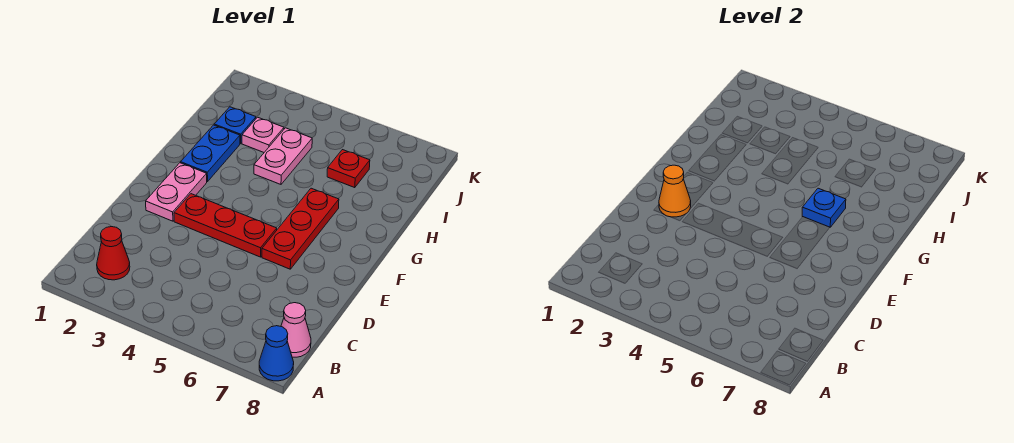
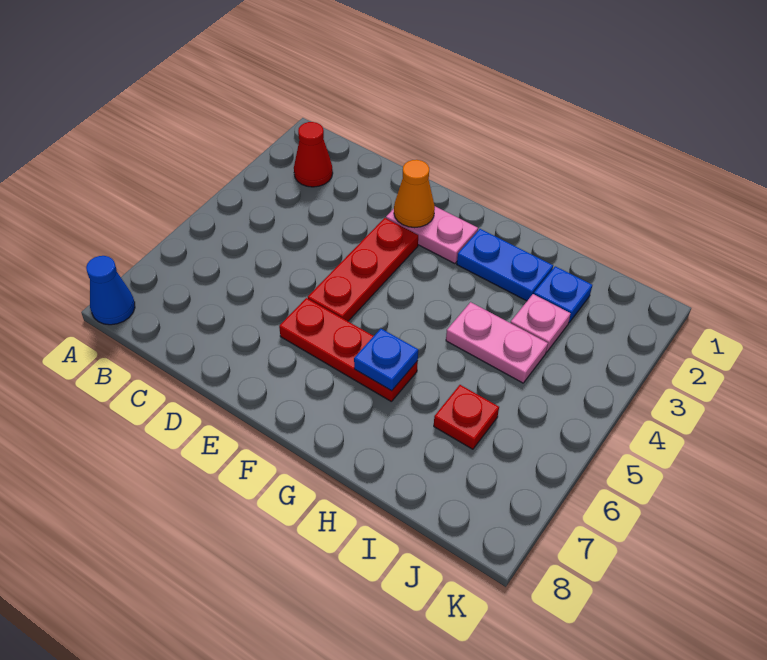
pink 1x1 cone [281,303,311,357] -> none

